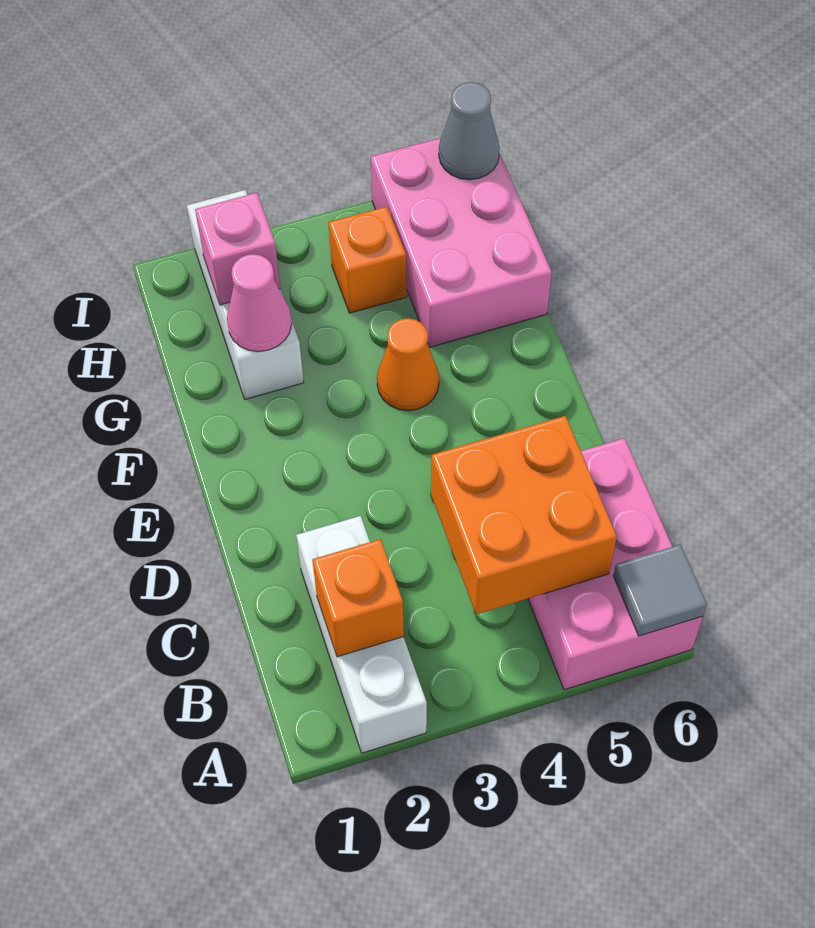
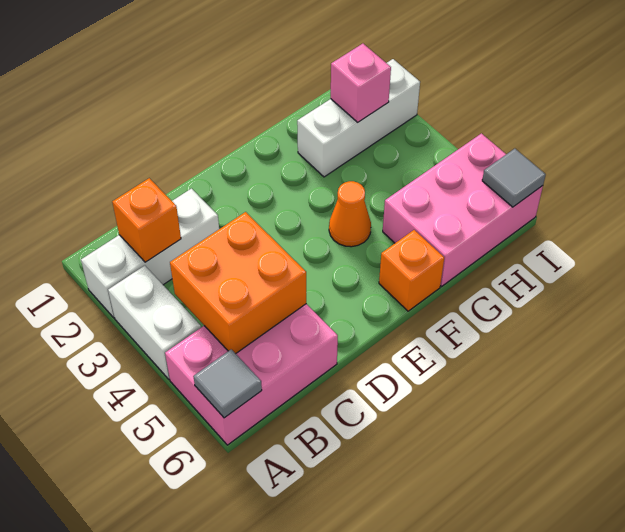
none -> white 1x2 brick [108,266,201,379]
pink 1x1 cone [227,254,292,352] -> none
orange 1x1 brick [329,206,407,313] -> orange 1x1 brick moved to [379,230,444,311]
grey 1x1 cone [439,82,500,180] -> grey 1x1 tile [482,149,546,207]

